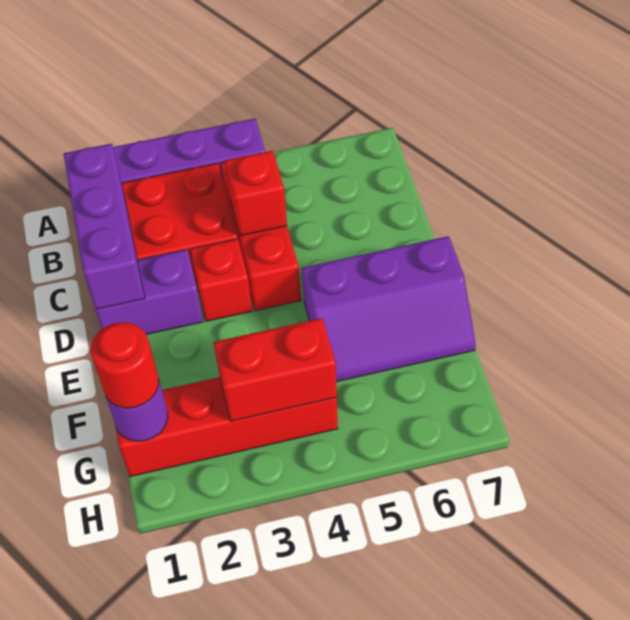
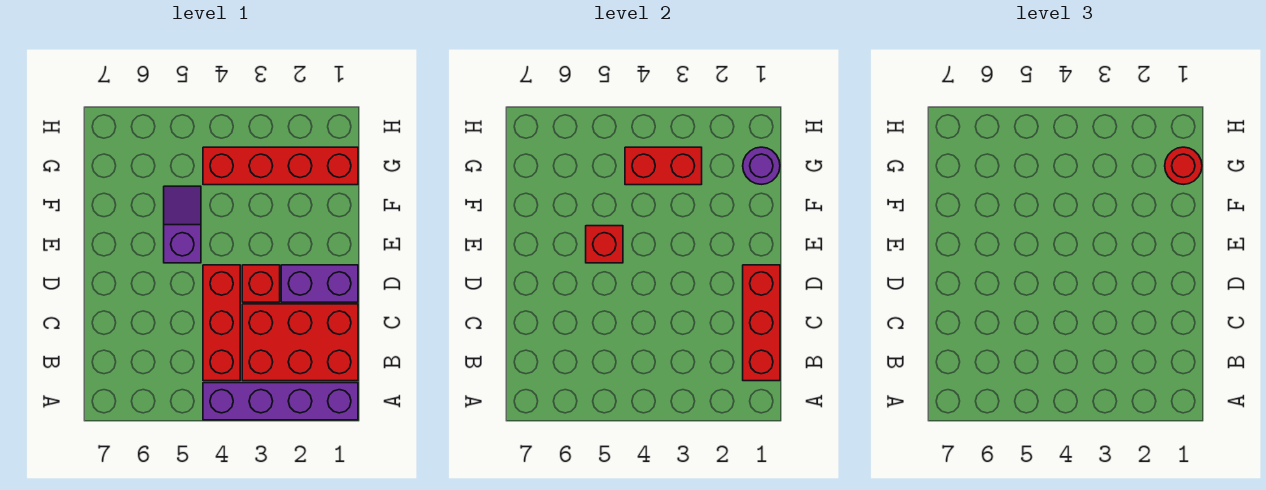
purple 1x3 brick [63,144,145,309] -> red 1x3 brick [743,265,780,381]
red 1x1 brick [225,151,287,236] -> red 1x1 brick moved to [586,226,623,263]
purple 2x3 slope [302,236,476,382] -> purple 1x2 slope [164,186,201,263]

